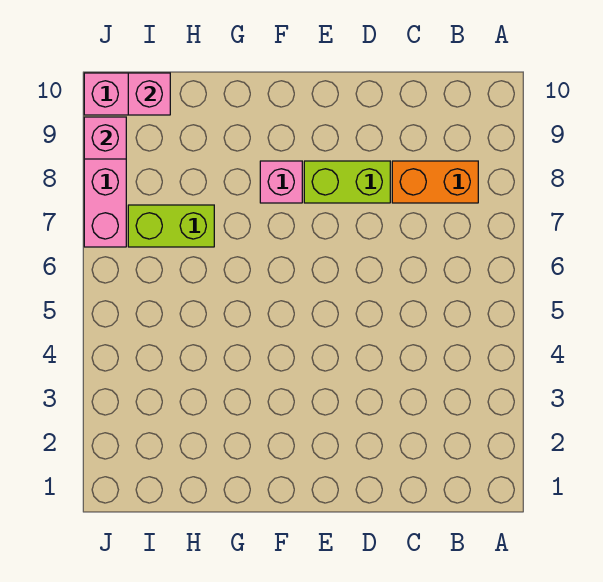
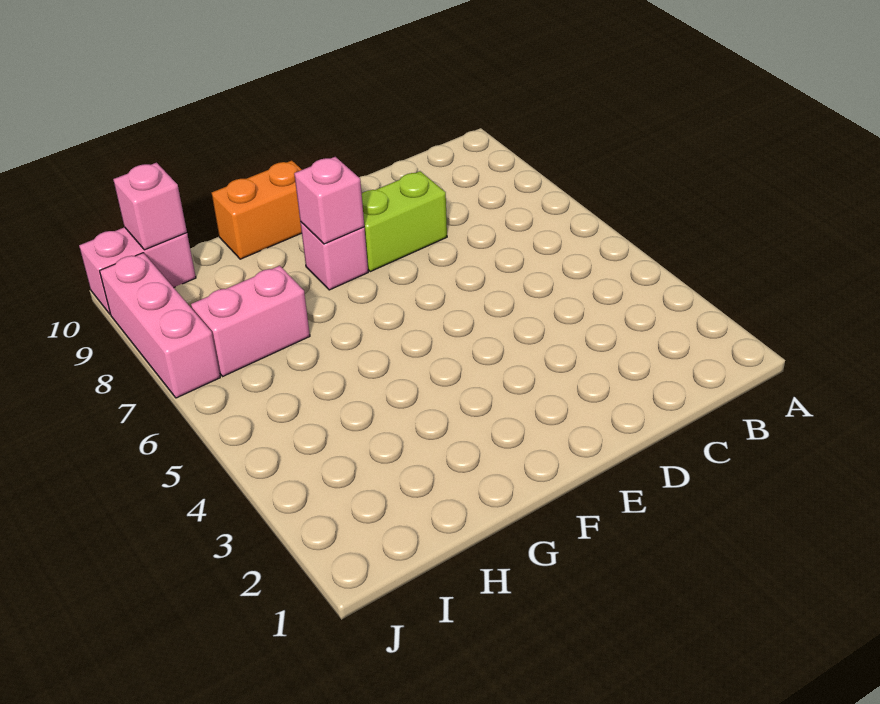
orange 1x2 brick [392,161,478,203] -> orange 1x2 brick moved to [212,161,302,259]
lime 1x2 brick [128,205,214,247] -> pink 1x2 brick [191,266,310,376]
pink 1x1 brick [84,117,126,159] -> pink 1x1 brick moved to [294,157,364,244]

